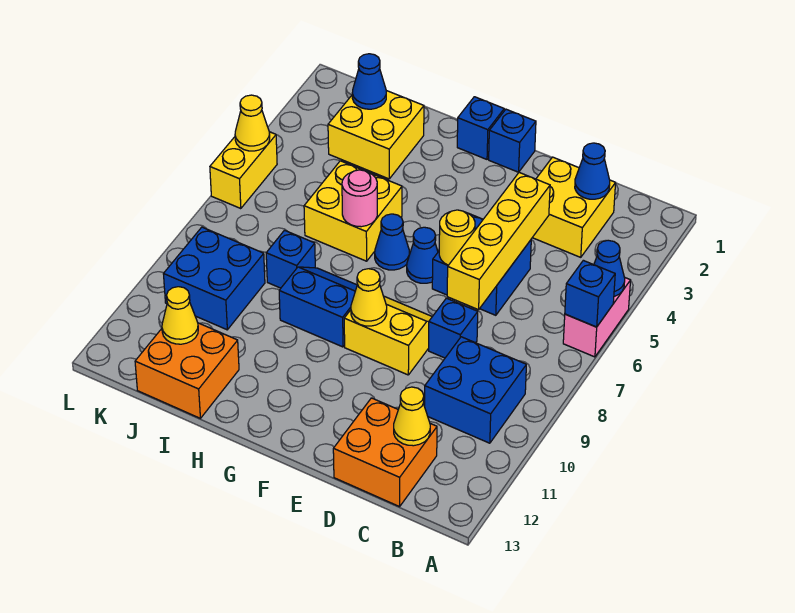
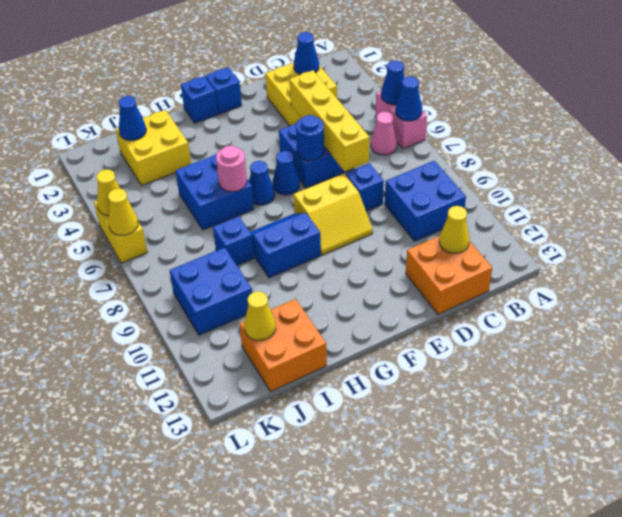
blue 1x1 brick [565,260,615,327] -> blue 1x1 cone [395,76,422,121]
none -> pink 1x1 cone [371,112,397,155]
yellow 1x1 round brick [439,210,475,265] -> blue 1x1 round brick [296,115,324,160]
yellow 2x2 slope [344,296,432,375] -> yellow 2x2 slope turned to [294,174,373,255]
yellow 1x1 cone [351,269,387,326] -> yellow 1x1 cone moved to [108,189,138,235]
yellow 2x2 brick [304,161,402,261] -> blue 2x2 brick [176,154,254,230]

